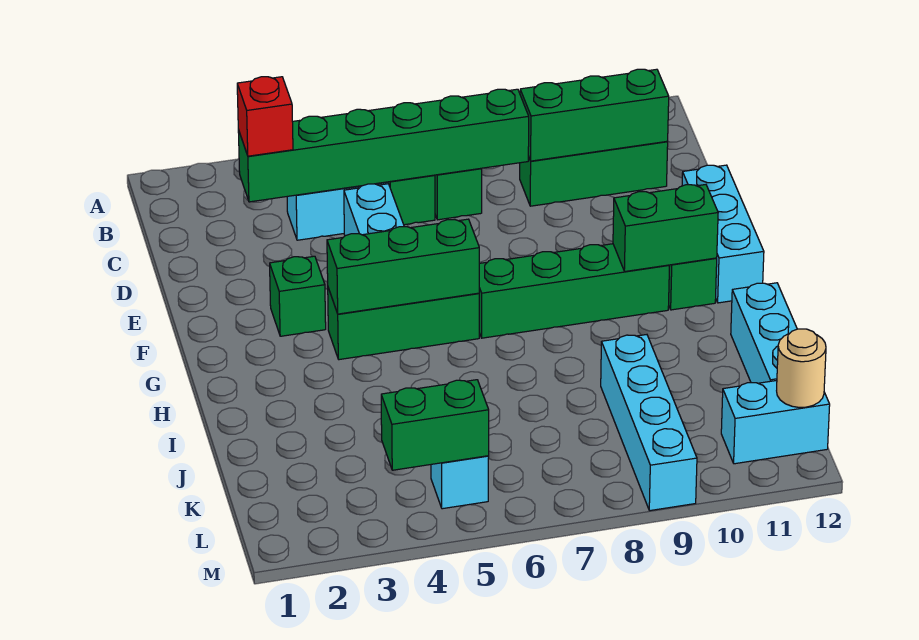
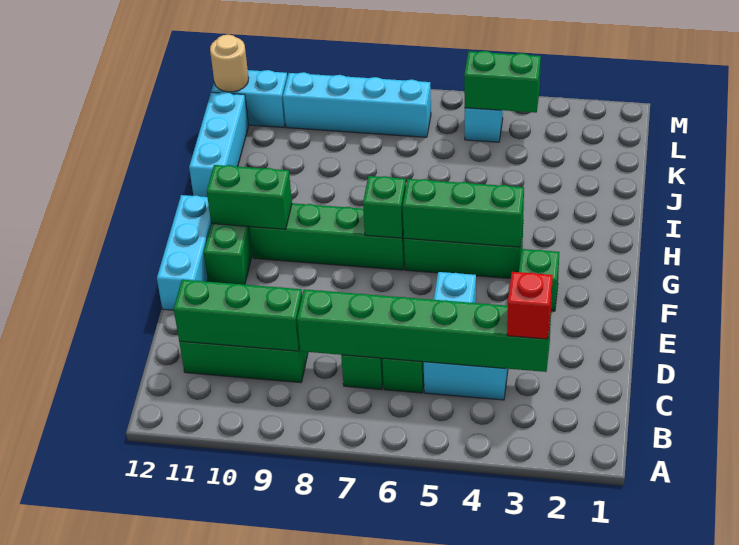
none -> green 1x1 brick [363,176,406,238]
cyan 1x4 brick [601,335,697,511] -> cyan 1x4 brick turned to [283,72,431,137]

